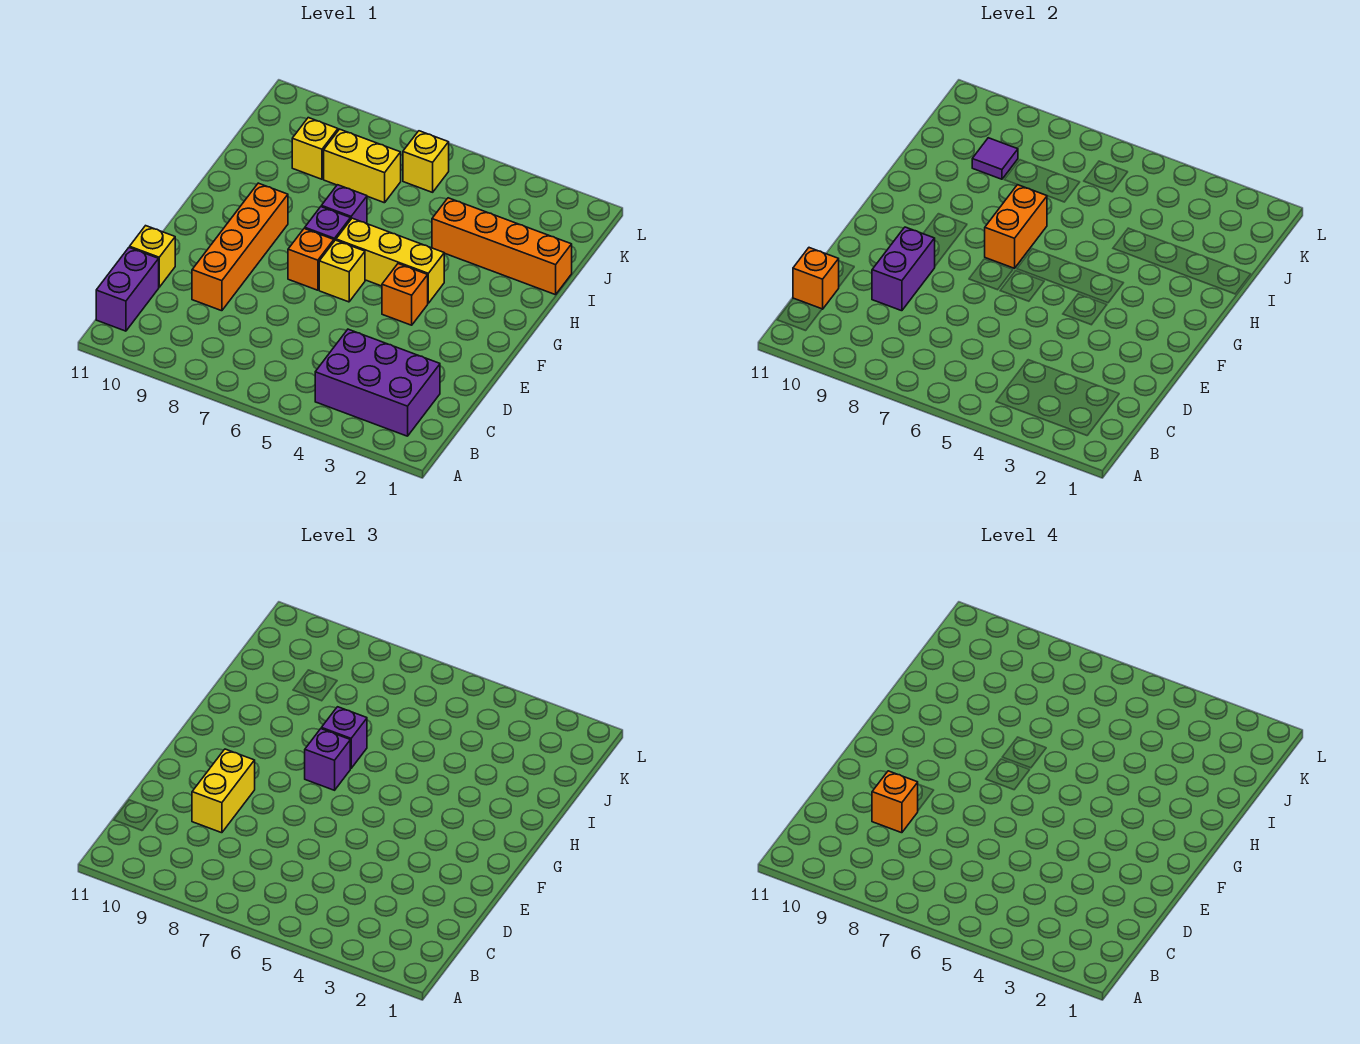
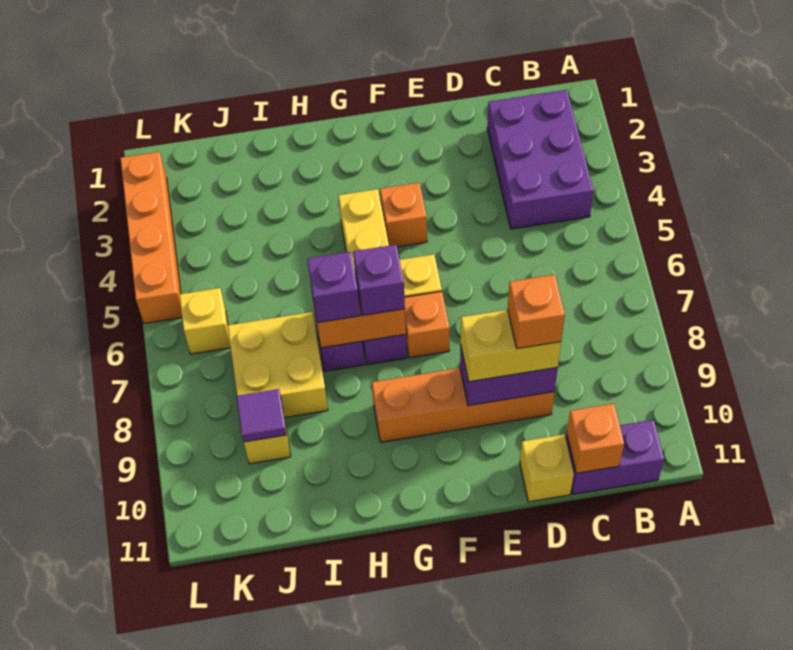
orange 1x4 brick [432,198,572,295] -> orange 1x4 brick moved to [120,152,182,324]
yellow 1x2 brick [324,129,401,203] -> yellow 2x2 brick [228,312,328,417]

